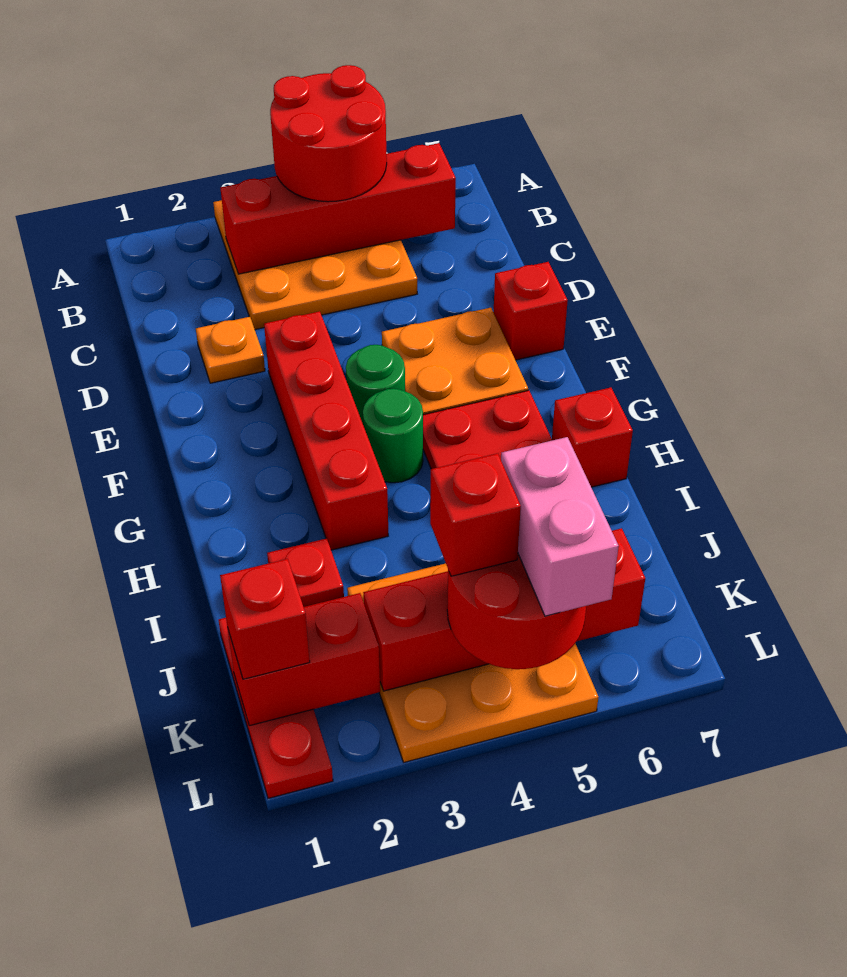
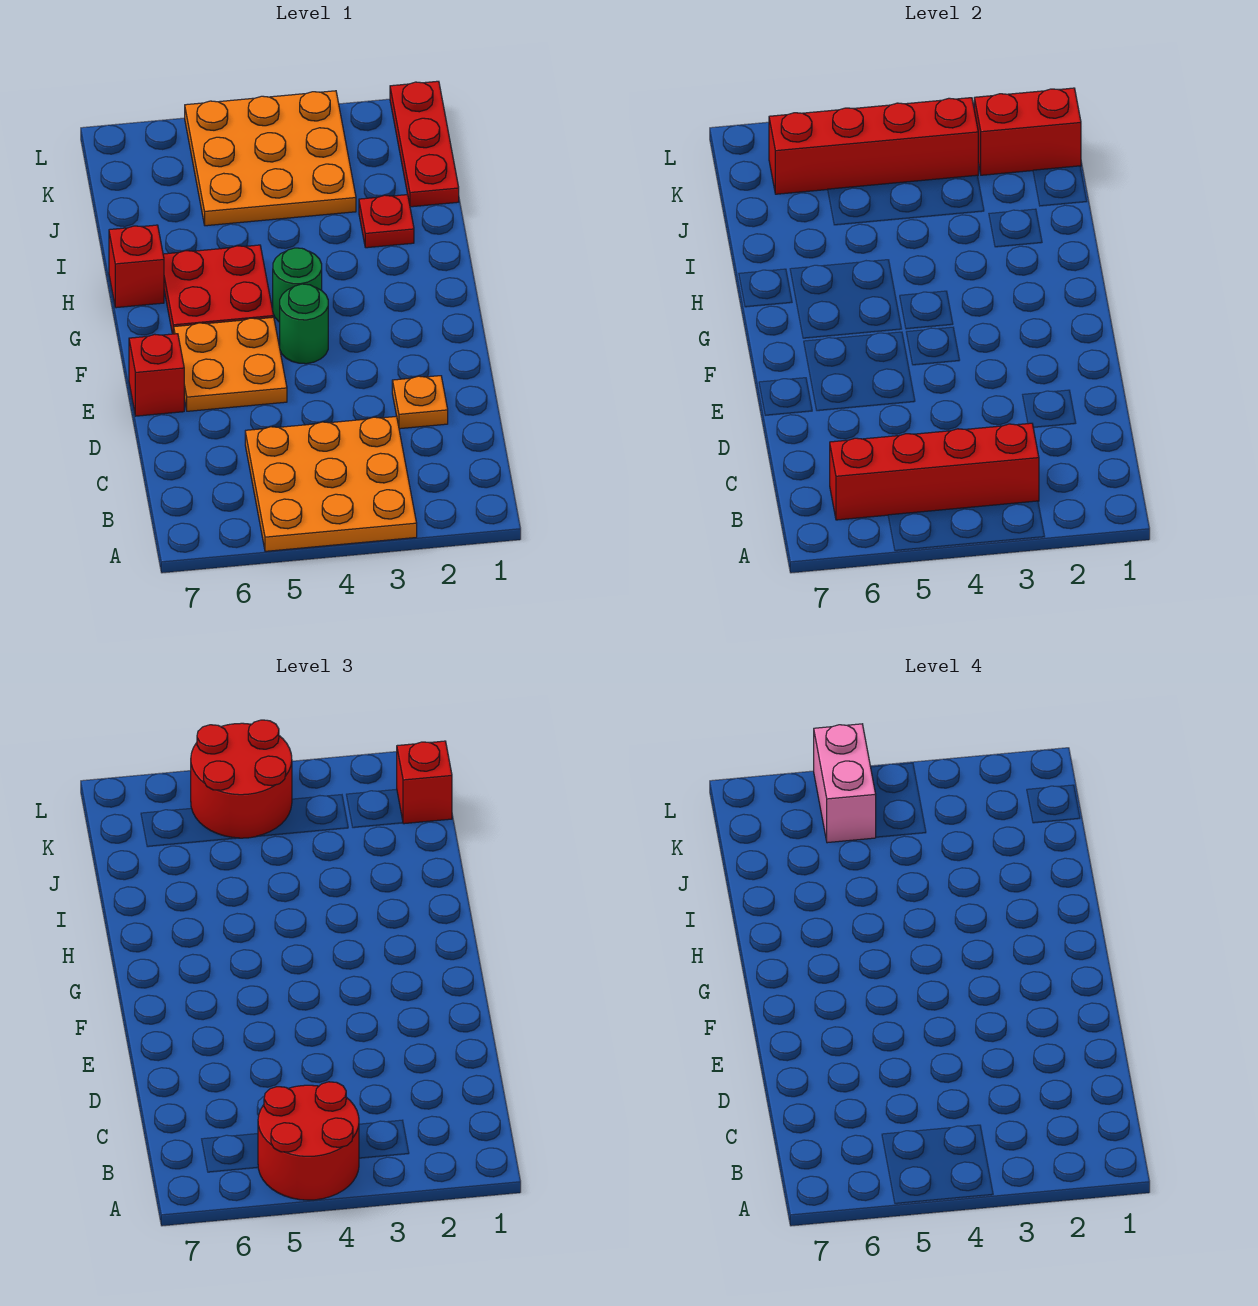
red 1x4 brick [264,311,388,550] -> none
red 1x1 brick [430,453,521,576] -> none

